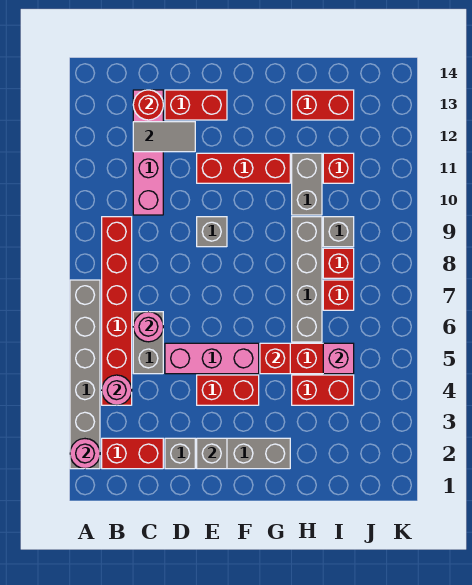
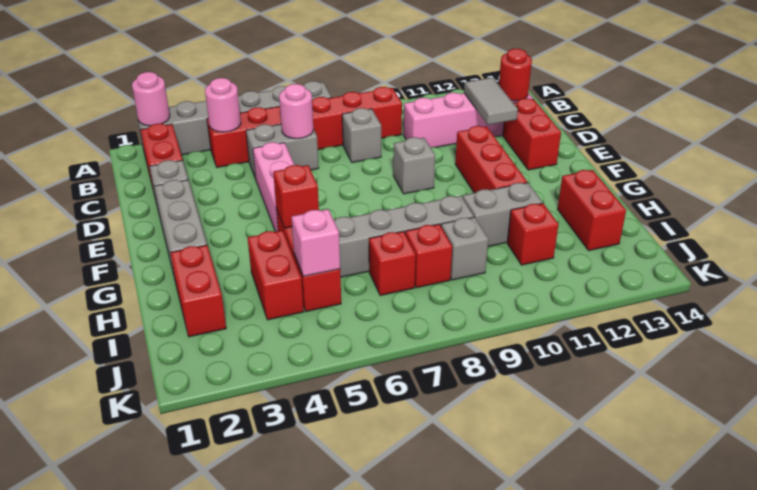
grey 1x1 brick [197,438,227,469] -> grey 1x1 brick moved to [342,108,381,163]
red 1x2 brick [197,375,259,405] -> red 1x2 brick moved to [170,245,226,337]

